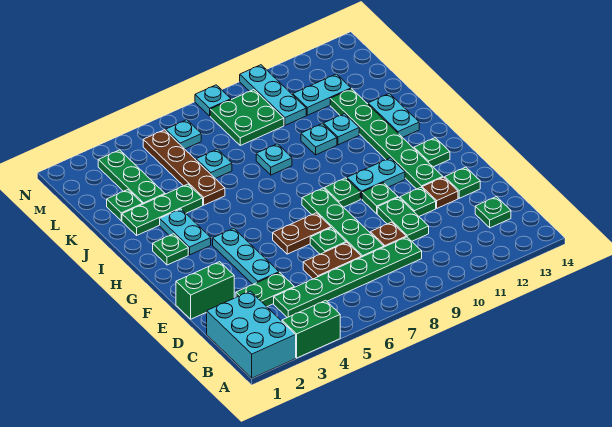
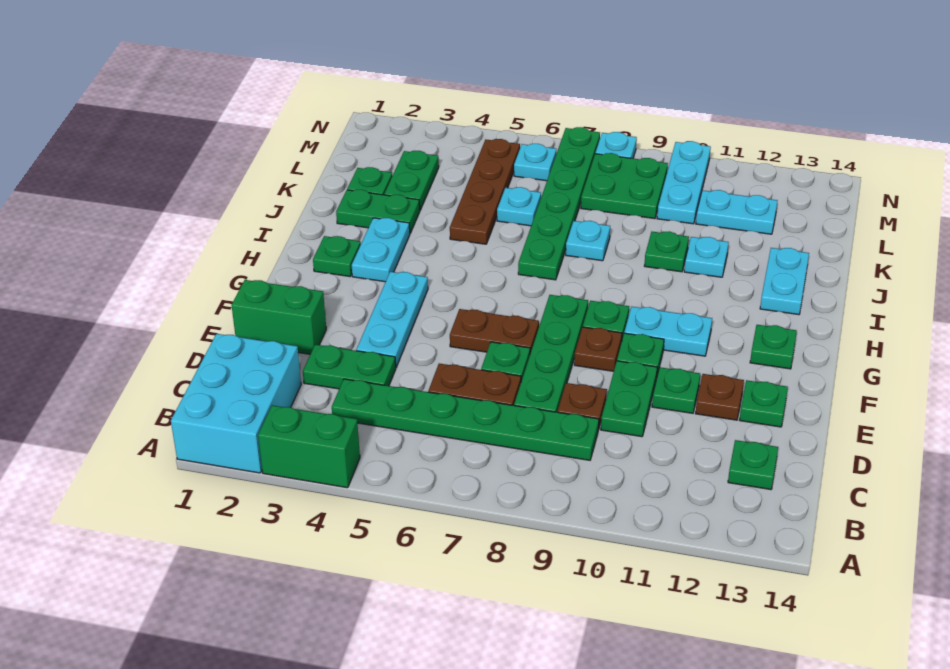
none -> brown 1x1 plate [574,327,622,371]
green 1x6 plate [330,89,443,189] -> green 1x6 plate moved to [518,127,600,280]
green 1x3 plate [122,184,203,235] -> green 1x2 plate [336,190,420,233]
cyan 1x1 plate [301,124,337,155] -> green 1x1 plate [644,231,689,272]
green 1x3 plate [98,150,165,204] -> green 1x2 plate [384,151,439,210]

